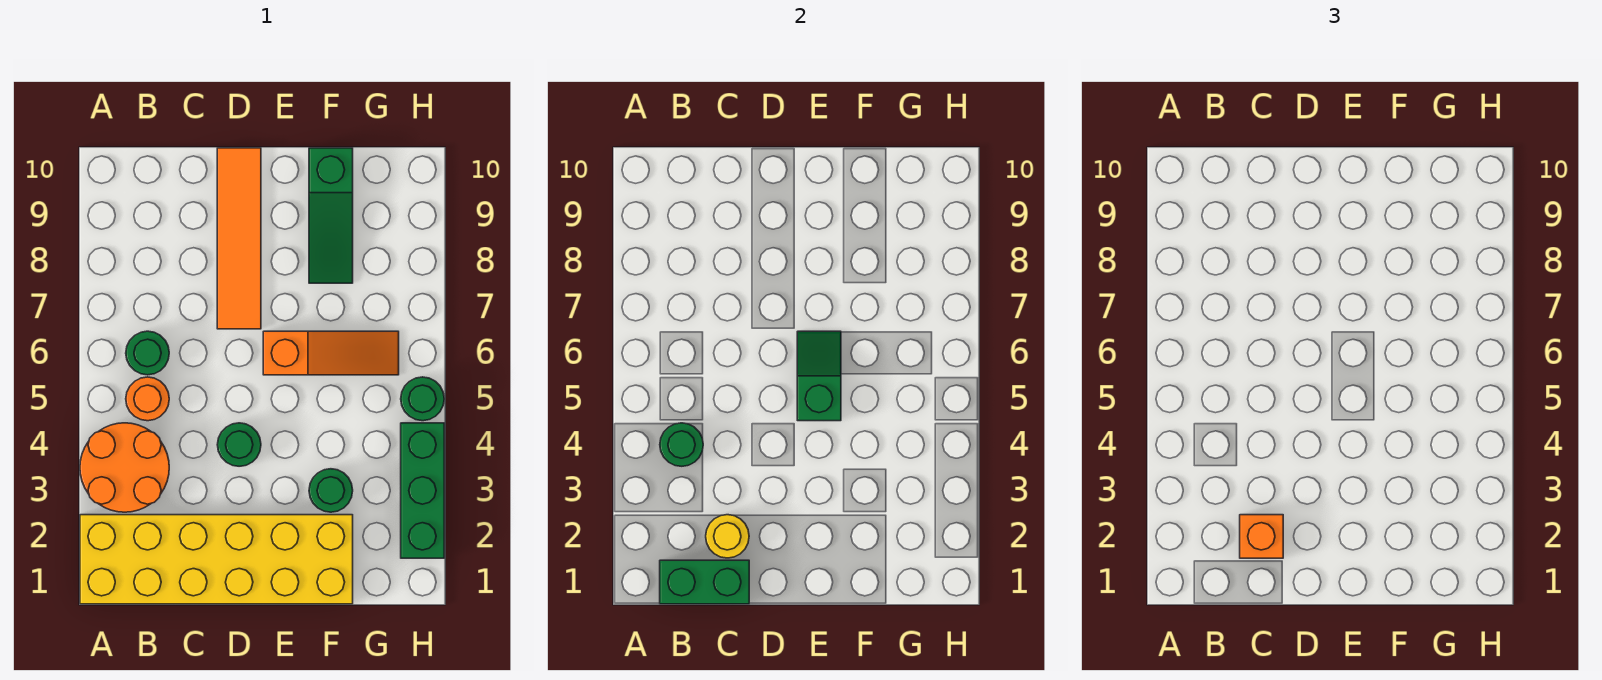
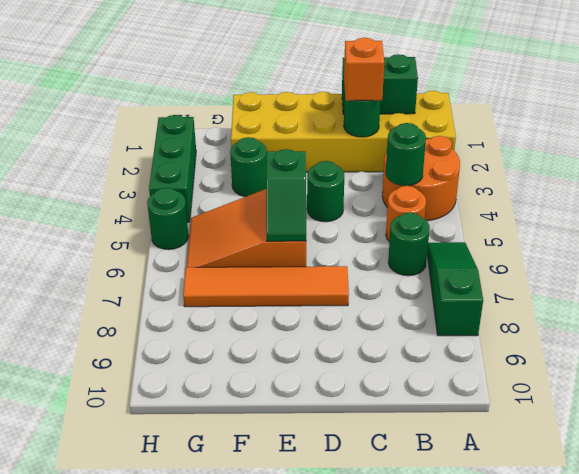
yellow 1x1 round brick [706,515,749,558] -> green 1x1 round brick [344,96,381,137]
orange 1x4 tile [217,148,261,329] -> orange 1x4 tile turned to [183,266,349,307]
orange 1x3 slope [263,331,399,375] -> orange 2x3 slope [187,189,306,267]
green 1x3 slope [309,148,353,283] -> green 1x3 slope moved to [427,242,483,336]

